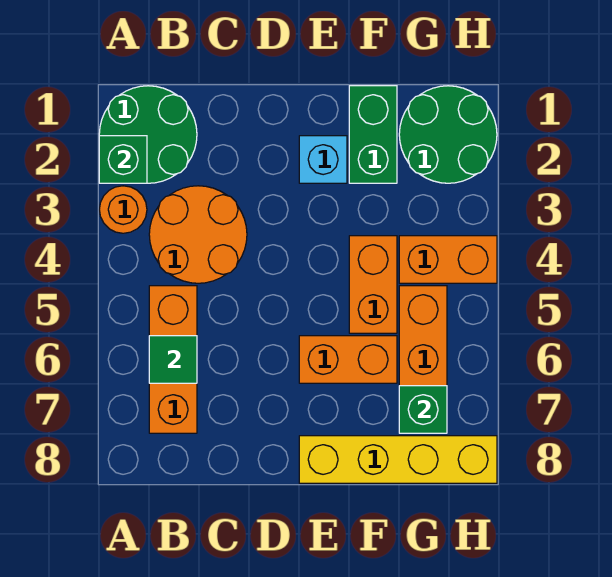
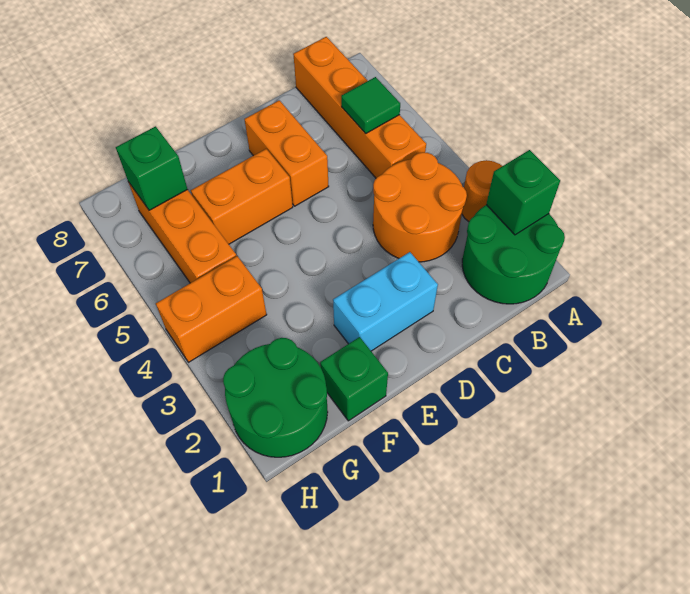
orange 1x3 brick [149,286,197,433] -> orange 1x4 brick [293,37,426,178]
cyan 1x1 brick [299,136,347,183] -> cyan 1x2 brick [333,252,438,351]
yellow 1x4 brick [299,436,497,483] -> none
green 1x2 brick [349,86,397,183] -> green 1x1 brick [320,337,388,421]
orange 1x2 brick [349,236,397,333] -> orange 1x2 brick moved to [244,100,329,206]

